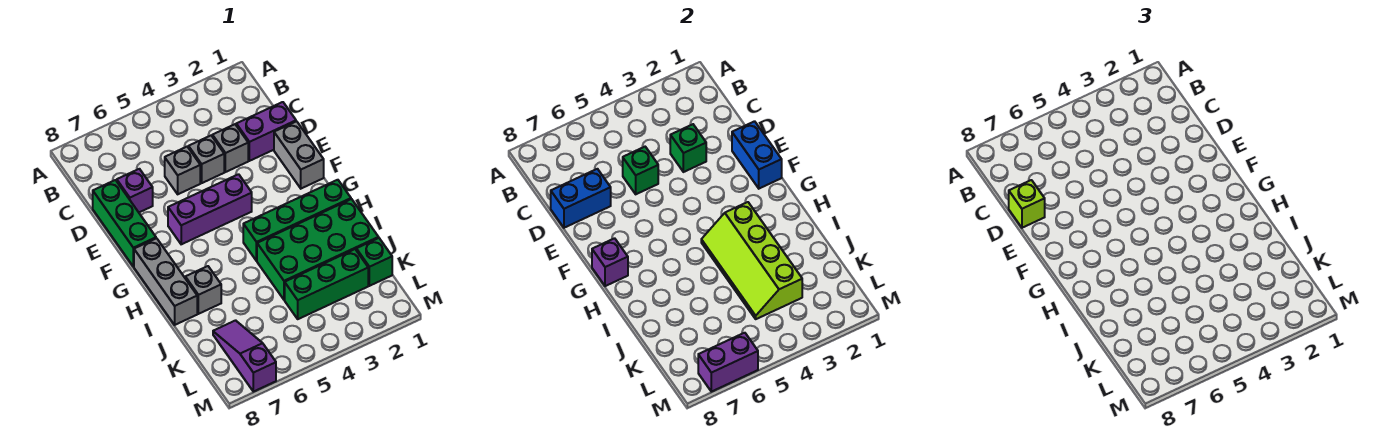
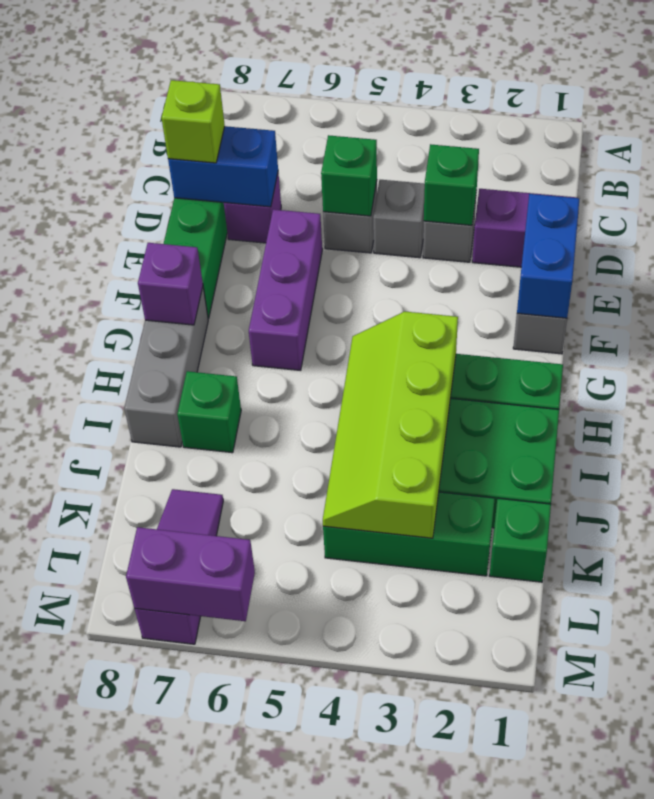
purple 1x3 brick [168,174,252,244] -> purple 1x3 brick turned to [249,209,322,370]
grey 1x1 brick [185,266,221,314] -> green 1x1 brick [177,371,241,453]

